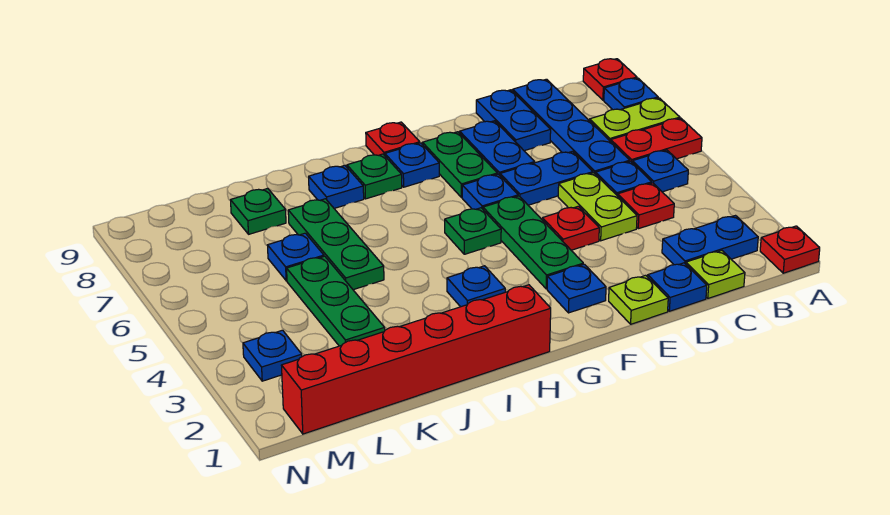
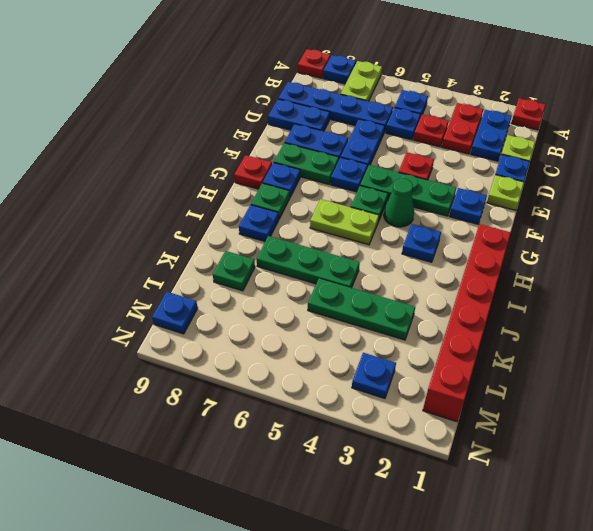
red 1x2 plate [611,118,702,162] -> red 1x2 plate moved to [442,103,483,154]
lime 1x2 plate [558,173,637,241] -> lime 1x2 plate moved to [310,199,379,245]
none -> green 1x1 cone [384,179,414,227]
blue 1x1 plate [267,233,324,281] -> blue 1x1 plate moved to [152,292,198,334]

